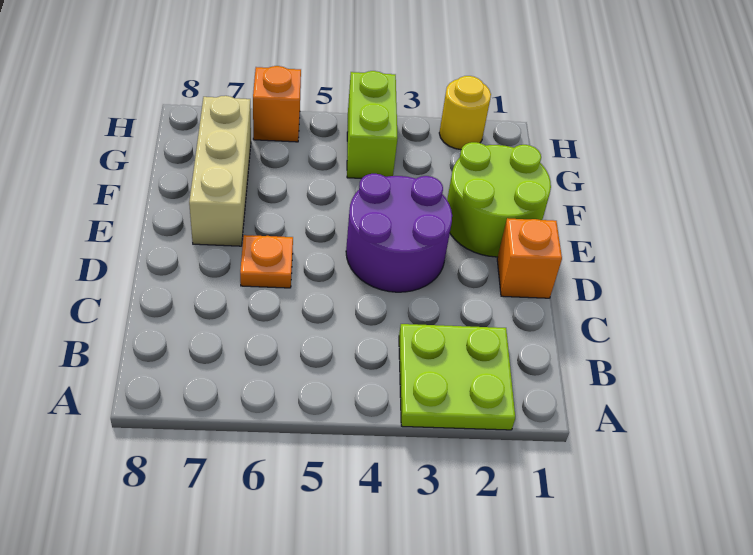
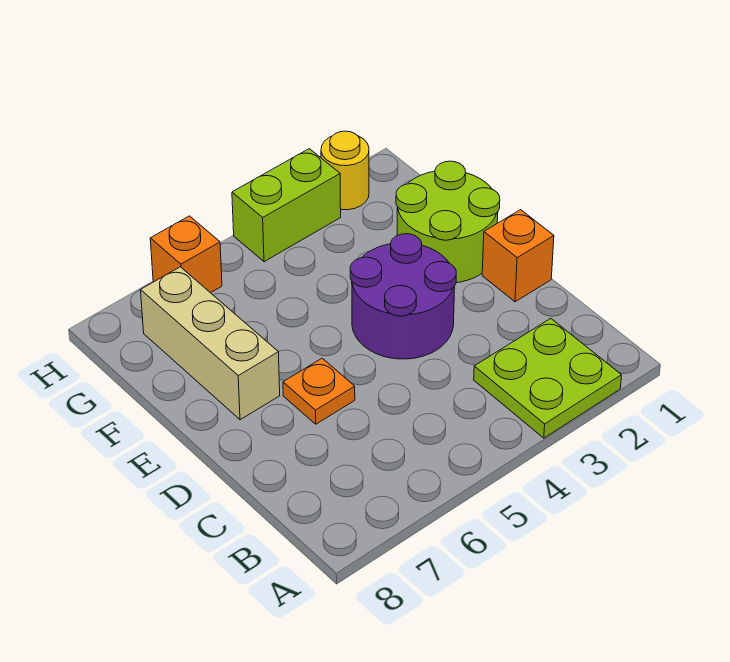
lime 1x2 brick [347,71,398,178] -> lime 1x2 brick turned to [232,149,341,262]

